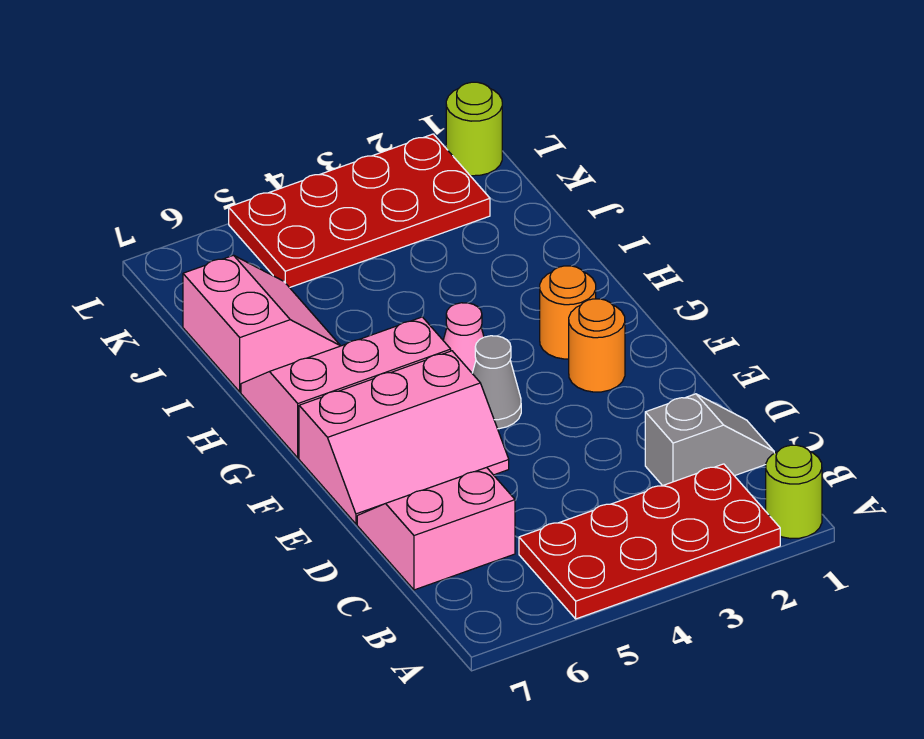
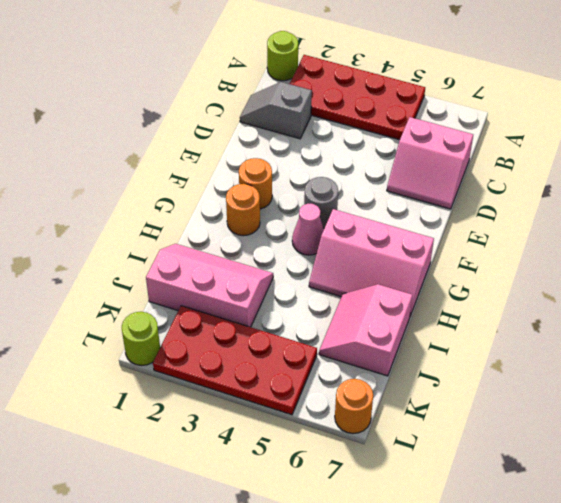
pink 2x3 slope [299,351,509,524] -> pink 2x3 slope moved to [146,244,273,327]
grey 1x1 cone [472,336,521,429] -> grey 1x1 round brick [304,177,338,228]
none -> orange 1x1 round brick [335,379,373,434]

